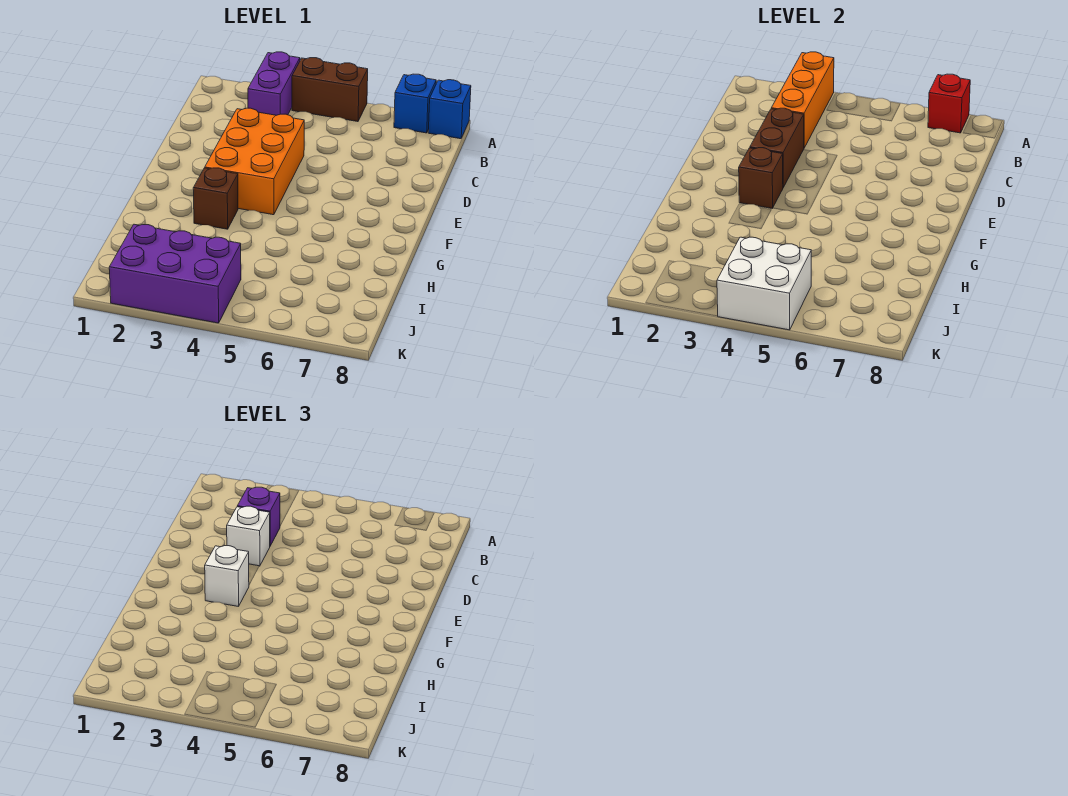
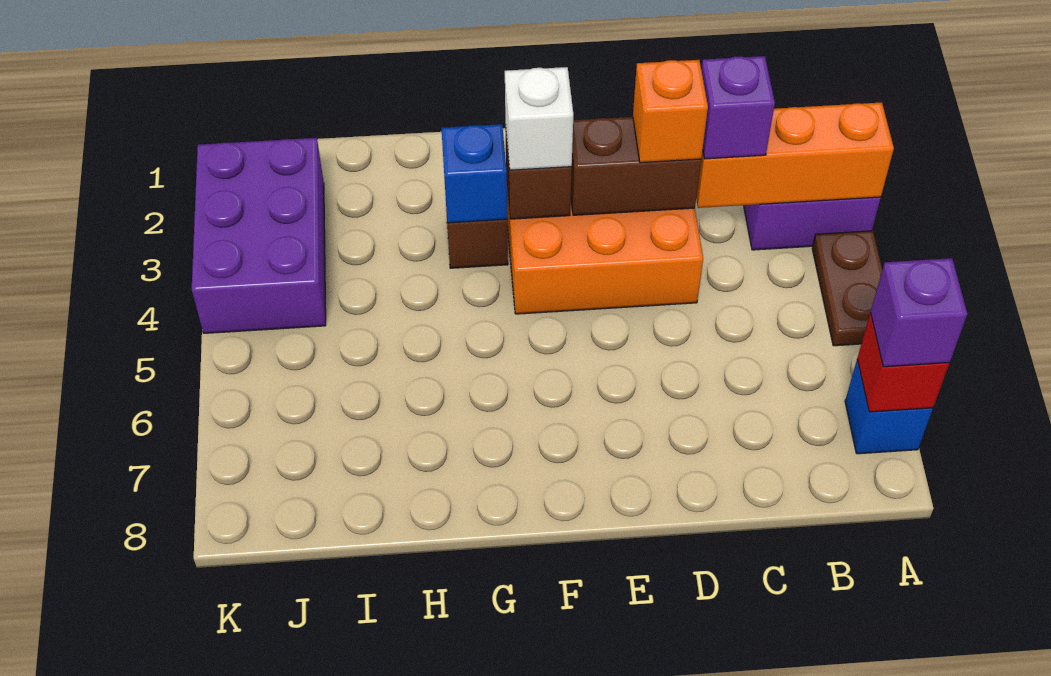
brown 1x2 brick [292,58,368,122] -> brown 1x2 plate [812,231,882,346]
none -> purple 1x1 brick [870,258,967,367]
blue 1x1 brick [428,80,471,139] -> blue 1x1 brick moved to [441,124,507,223]
white 1x1 brick [227,506,270,566] -> orange 1x1 brick [633,60,708,163]
white 2x2 brick [717,237,811,330] -> none

